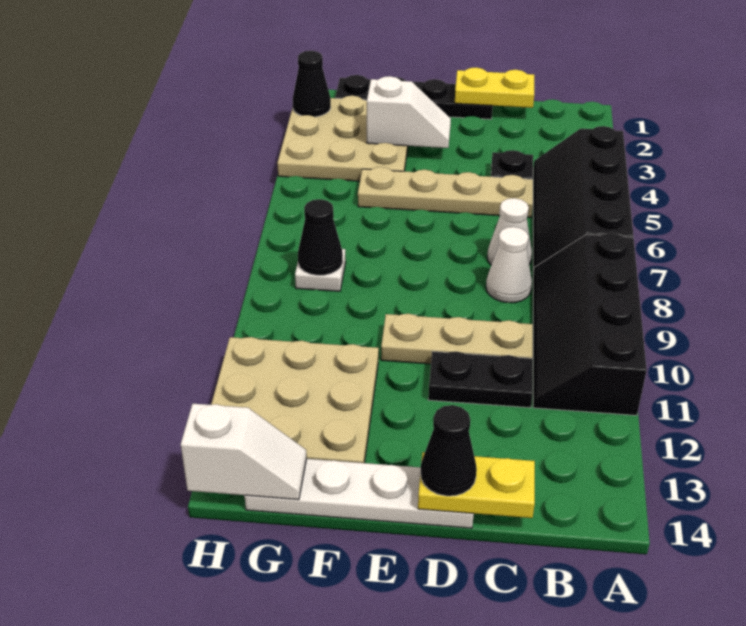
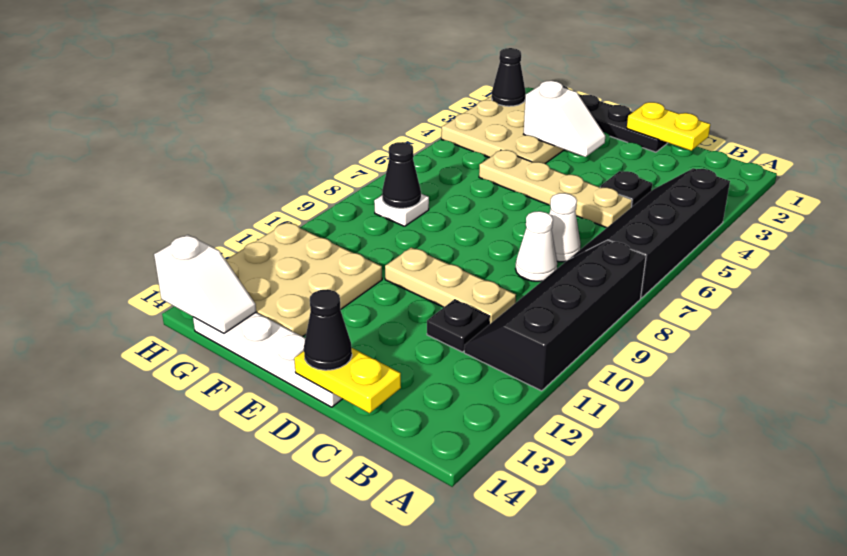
black 1x2 plate [428,351,533,408] -> black 1x1 plate [427,300,490,352]

